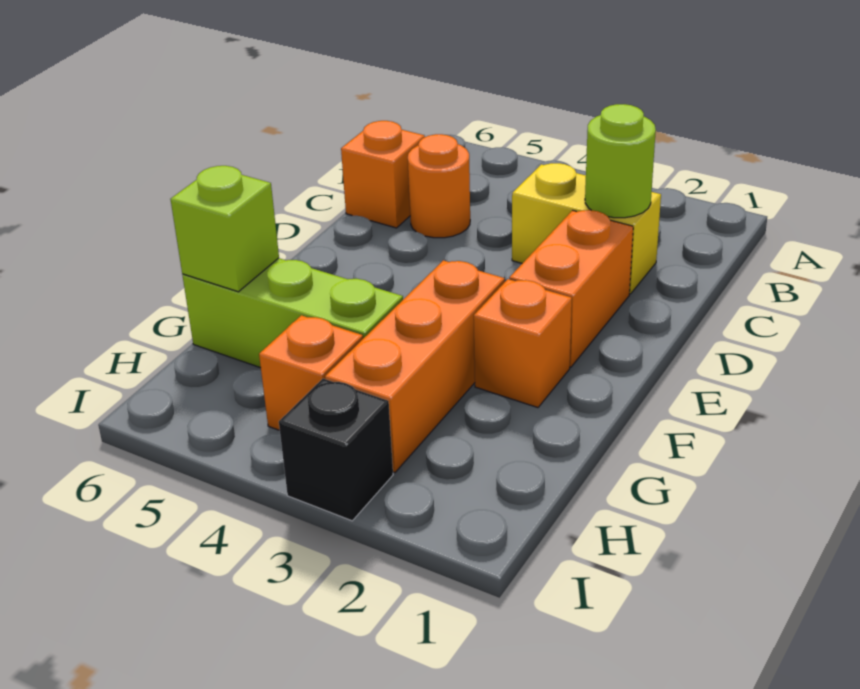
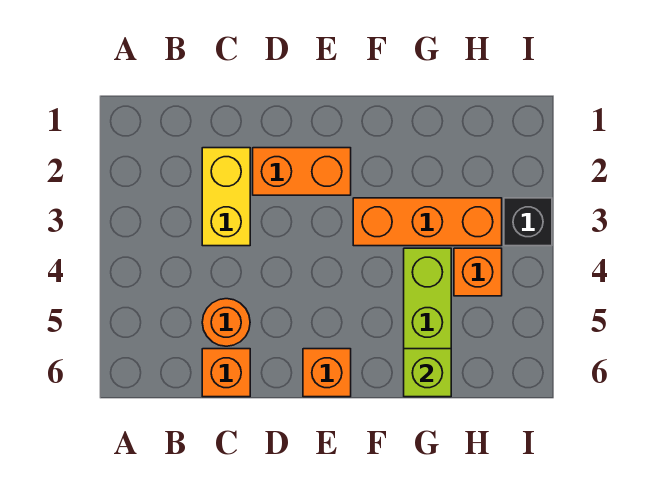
lime 1x1 round brick [585,104,656,218] -> none
orange 1x1 brick [474,279,572,408] -> orange 1x1 brick moved to [303,349,351,397]

